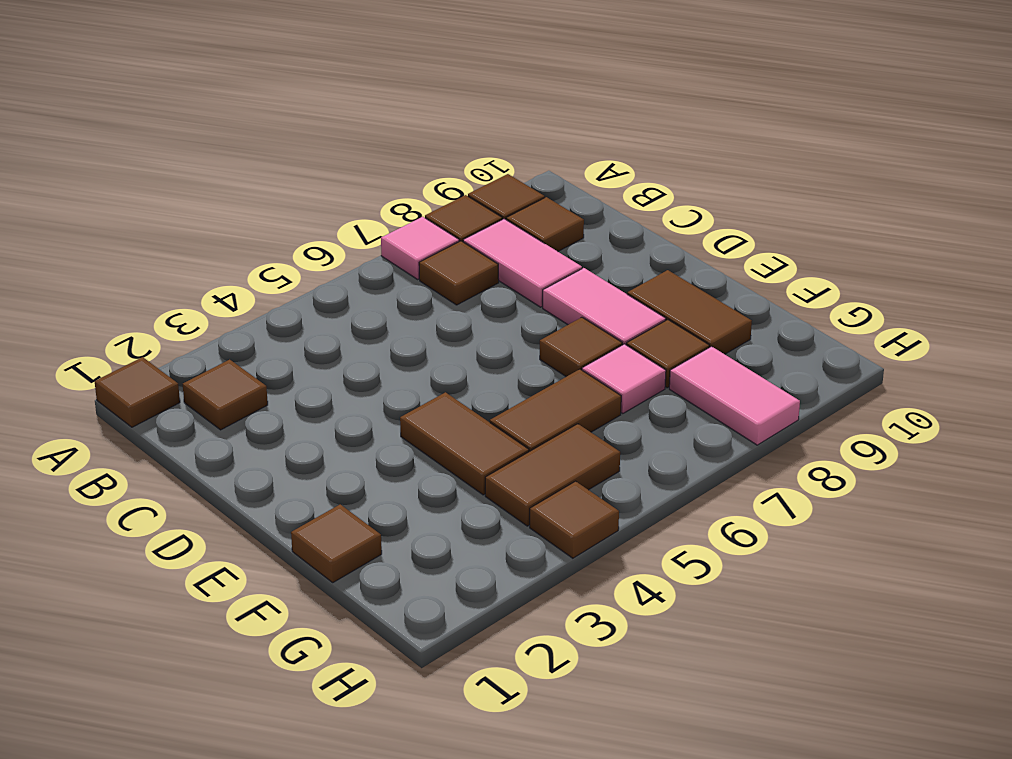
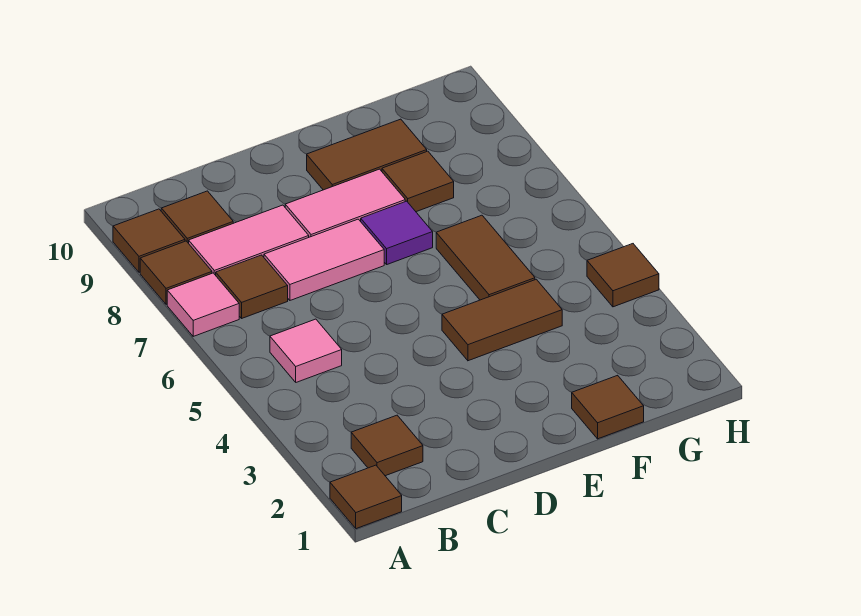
brown 1x1 tile [540,317,622,377] -> purple 1x1 tile [361,201,433,264]
pink 1x1 tile [582,344,666,414] -> pink 1x1 tile moved to [270,319,342,382]
brown 1x2 tile [485,424,620,526] -> none
pink 1x2 tile [669,346,800,445] -> pink 1x2 tile moved to [264,219,384,300]

